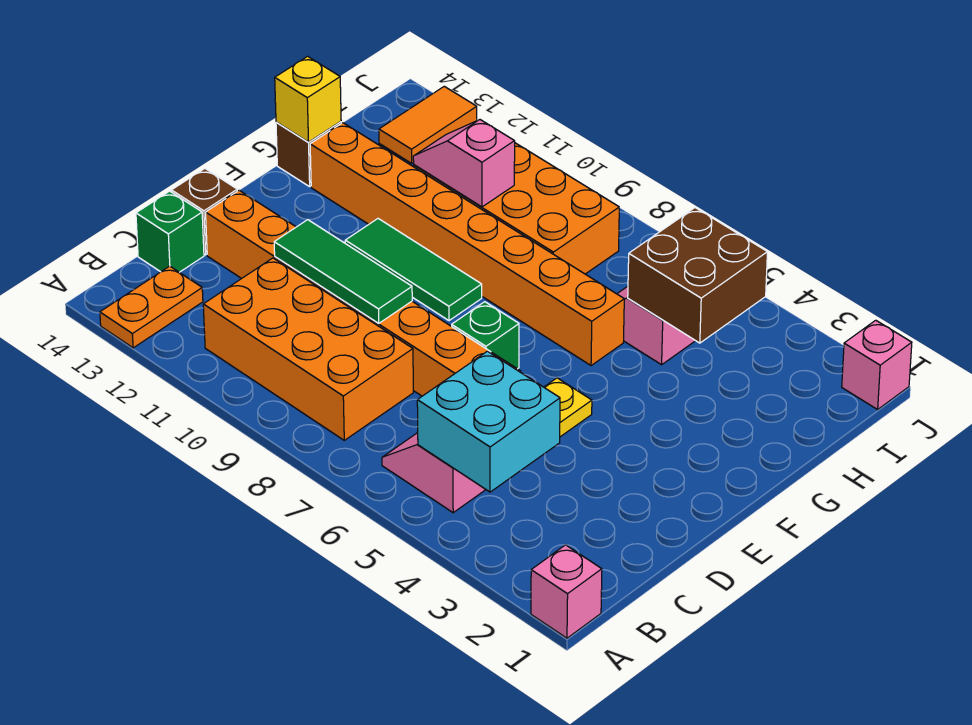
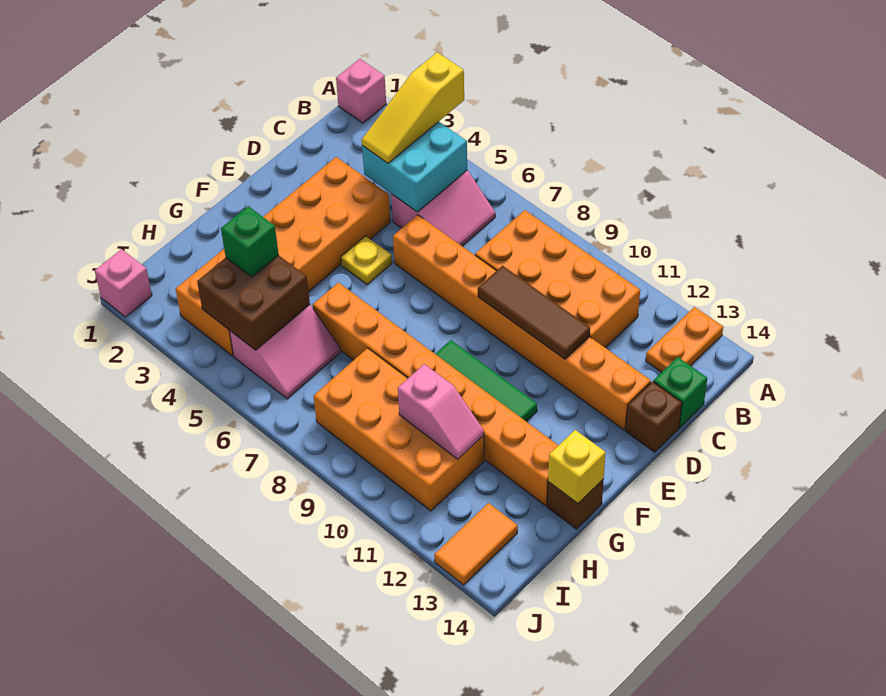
none -> yellow 1x3 slope [362,52,464,163]
none -> orange 2x6 brick [176,157,391,356]
green 1x3 tile [274,220,412,323] -> brown 1x3 tile [478,266,590,359]
green 1x1 brick [452,302,519,369] -> green 1x1 brick moved to [221,206,279,277]

